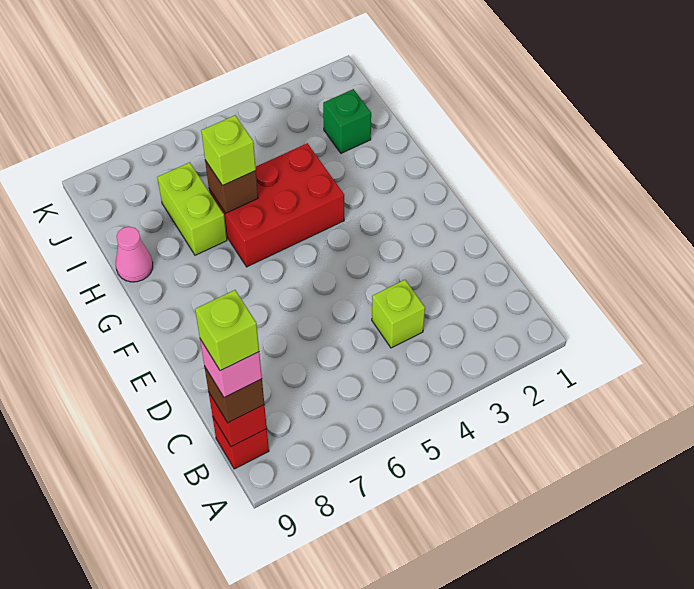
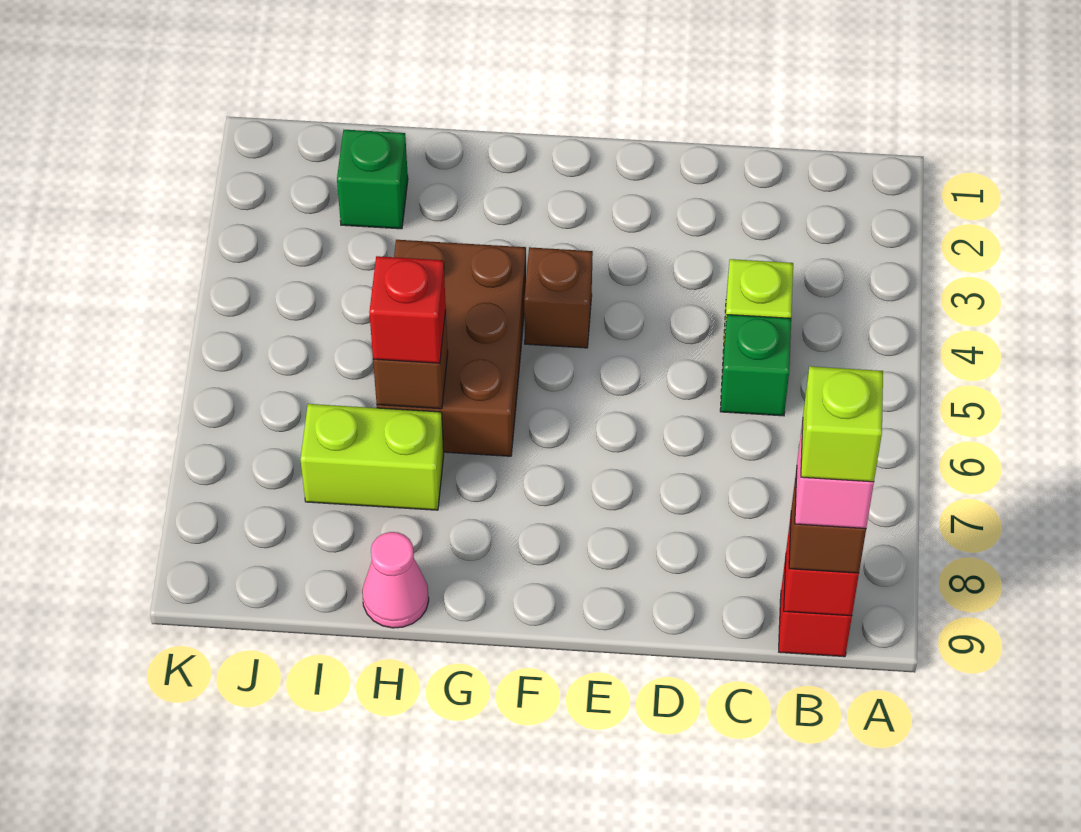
none -> green 1x1 brick [720,315,791,416]
none -> brown 1x1 brick [524,247,593,348]
red 2x3 brick [209,143,344,267] -> brown 2x3 brick [377,240,526,456]
lime 1x1 brick [201,115,256,186] -> red 1x1 brick [369,256,446,363]

